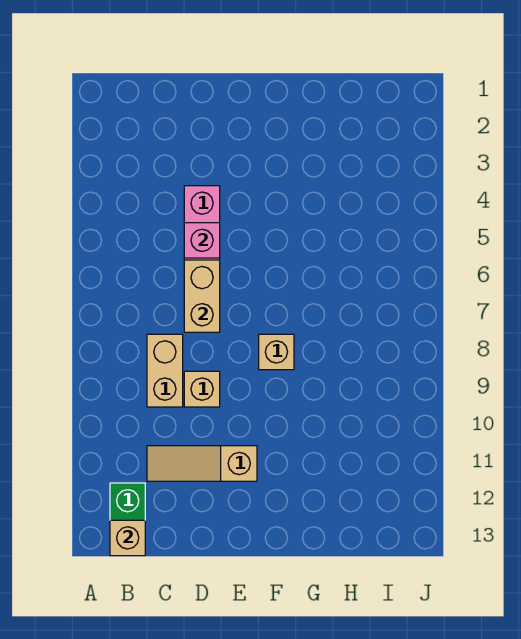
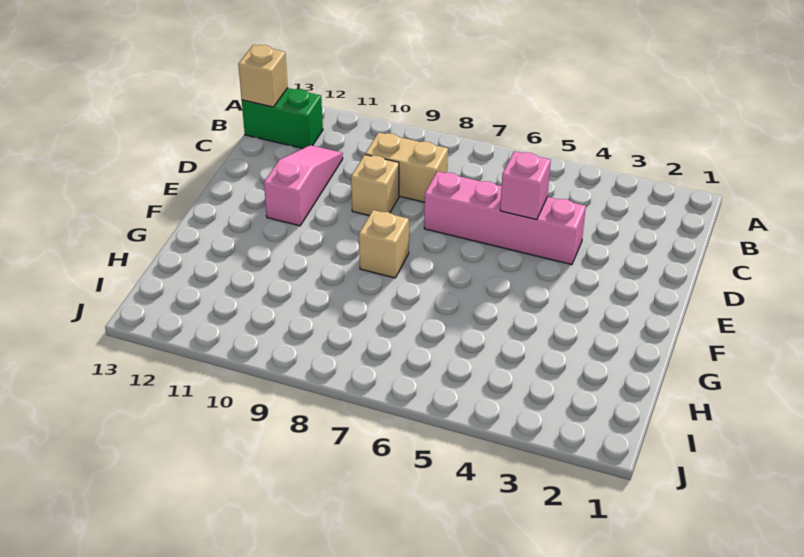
tan 1x3 slope [147,446,257,481] -> pink 1x3 slope [264,145,343,226]
tan 1x2 brick [184,260,220,332] -> none

